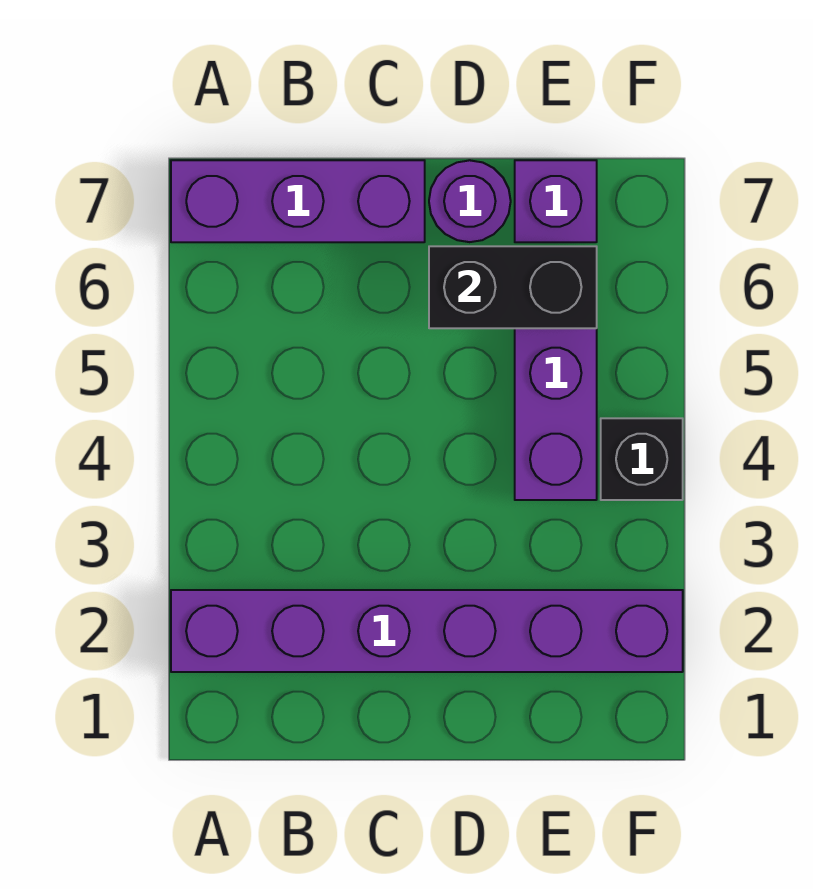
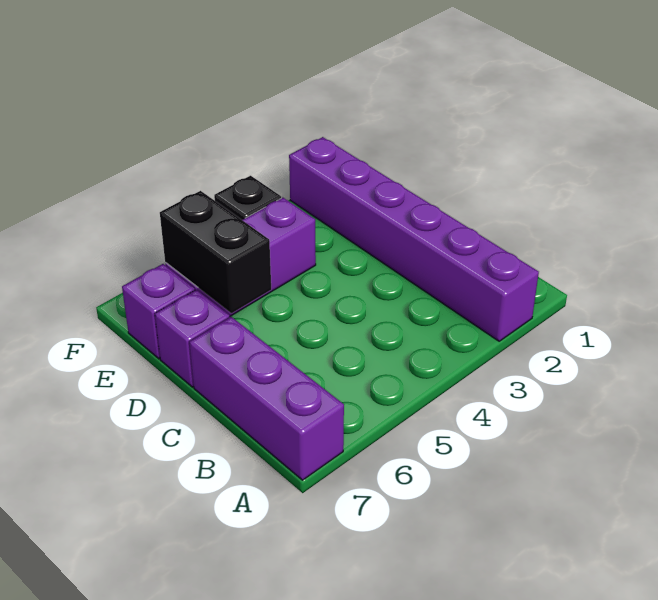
purple 1x1 round brick [429,160,511,242] -> purple 1x1 brick [155,290,230,387]

